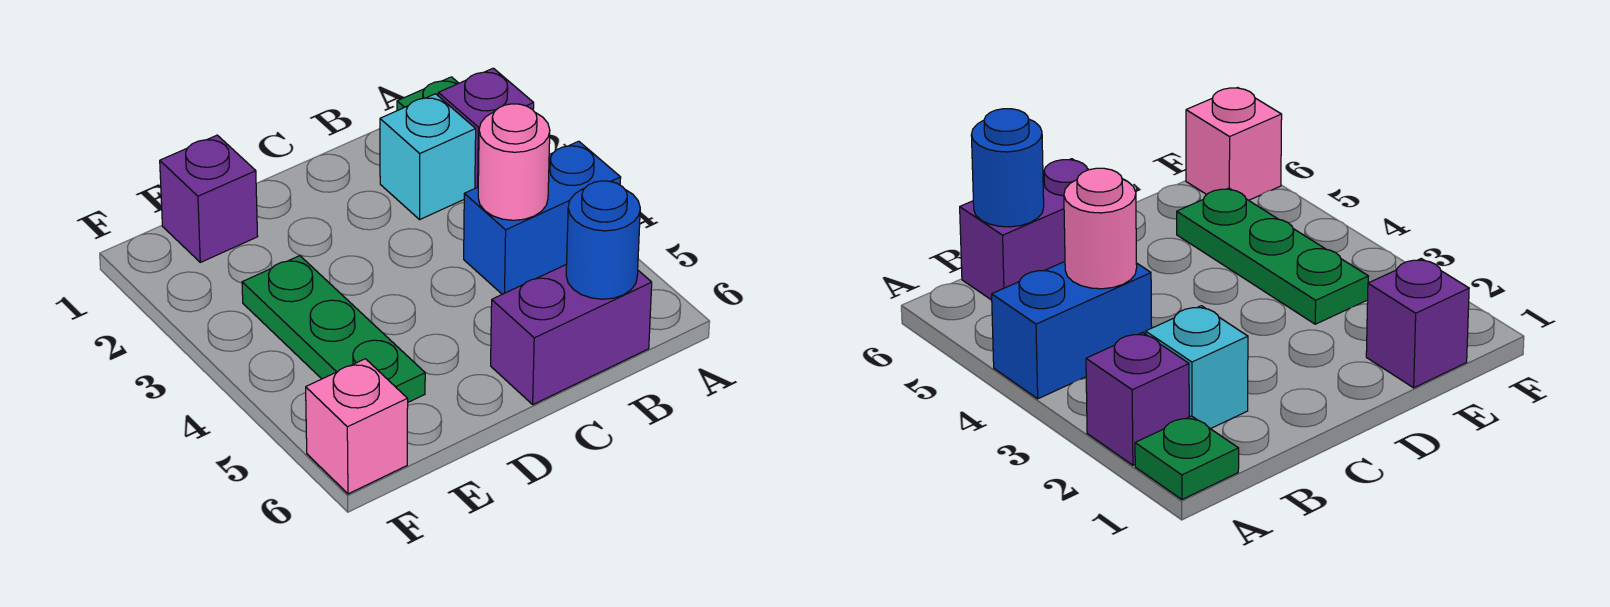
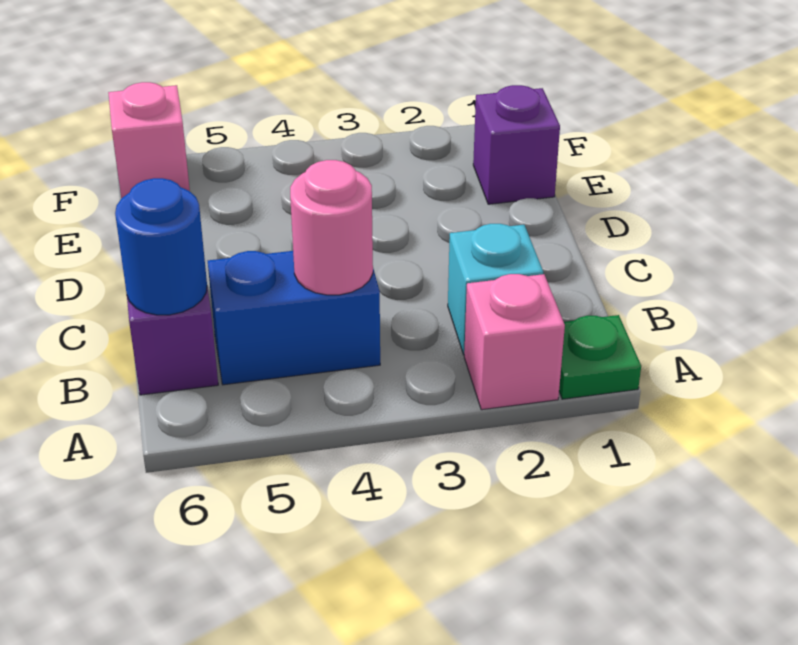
purple 1x1 brick [438,68,534,188] -> pink 1x1 brick [464,274,565,410]
blue 1x2 brick [464,141,621,294] -> blue 1x2 brick turned to [208,251,380,385]
green 1x3 plate [242,256,425,402] -> none

